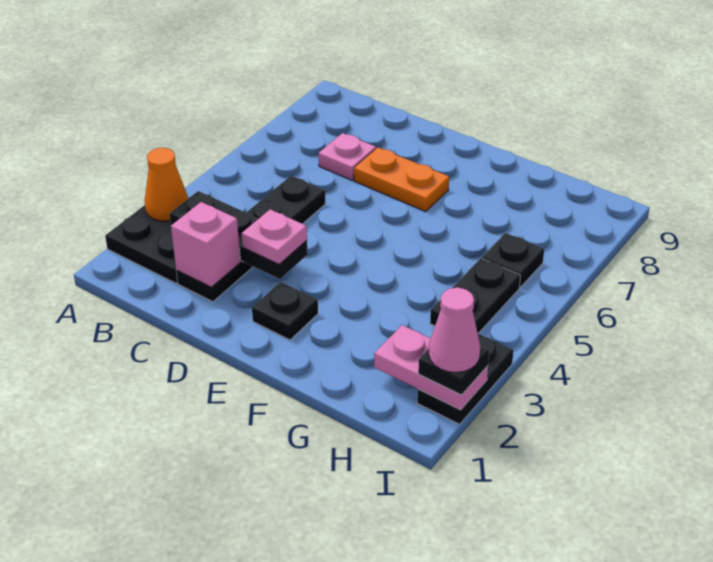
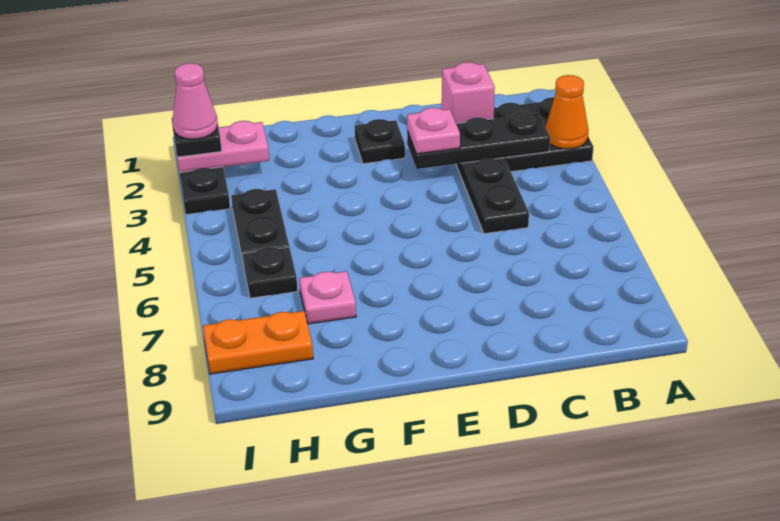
pink 1x1 plate [319,133,376,180] -> pink 1x1 plate moved to [299,271,356,324]
orange 1x2 plate [354,147,449,212] -> orange 1x2 plate moved to [203,311,313,374]

